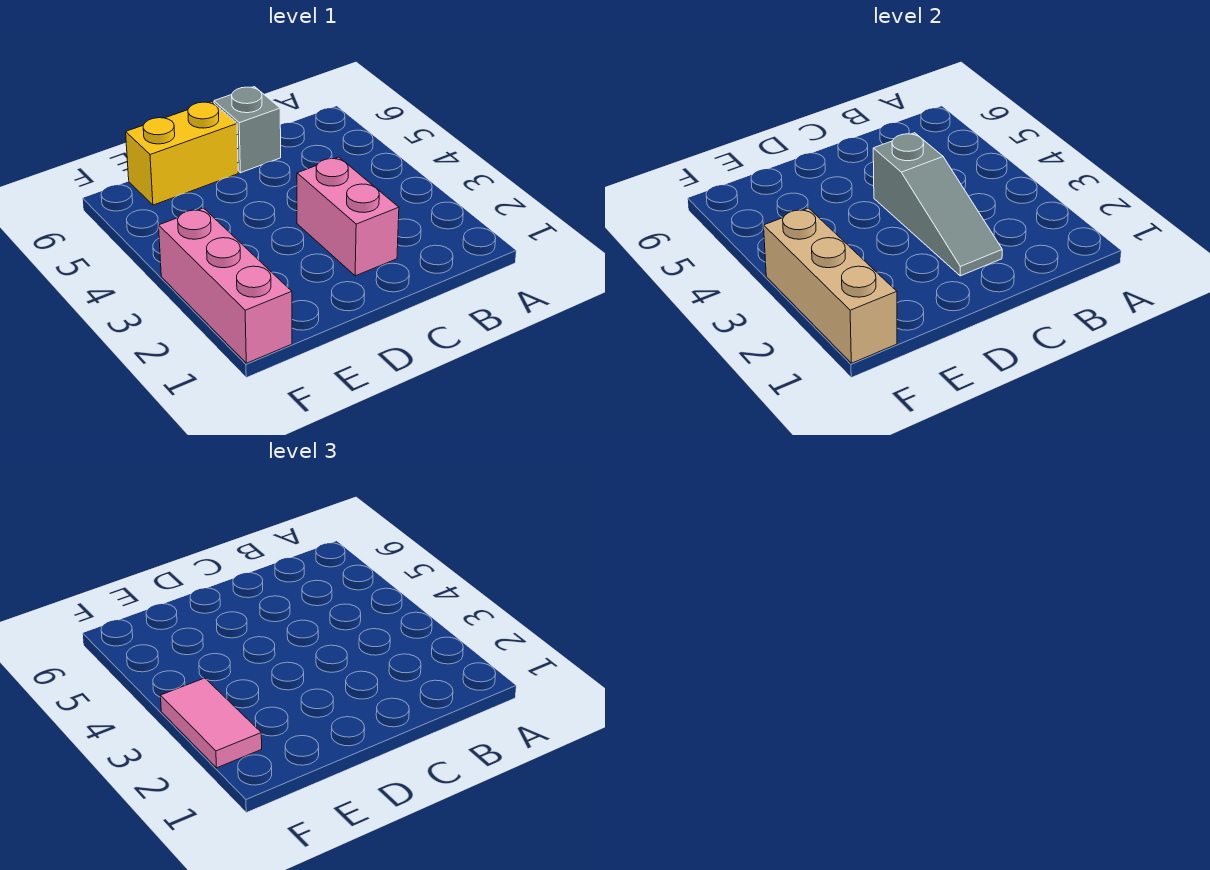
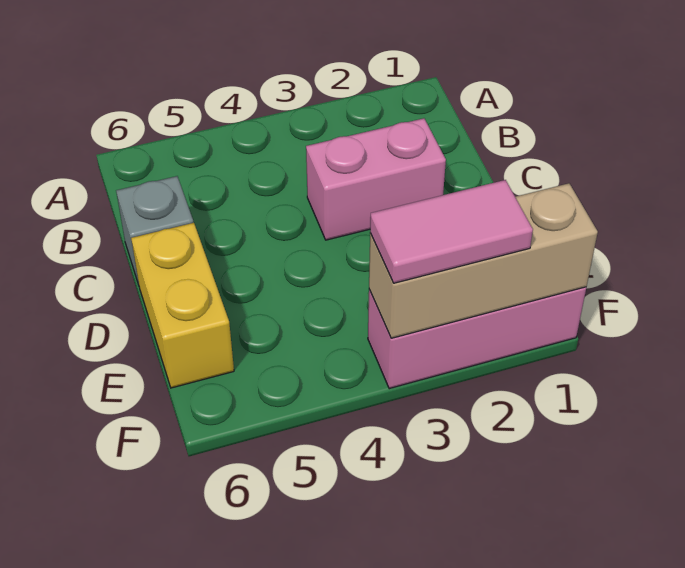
grey 1x3 slope [873,133,1002,276] -> none

